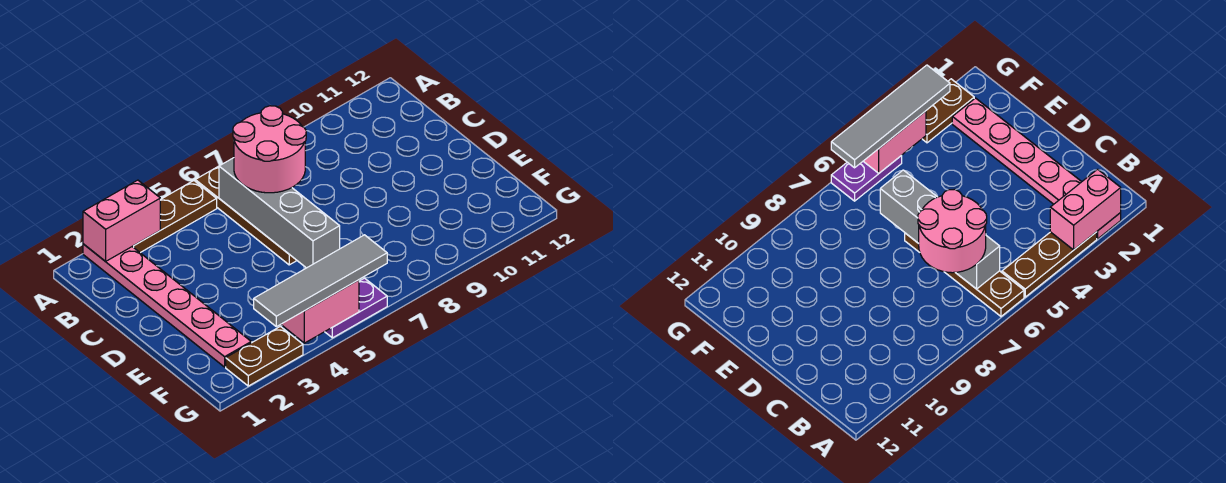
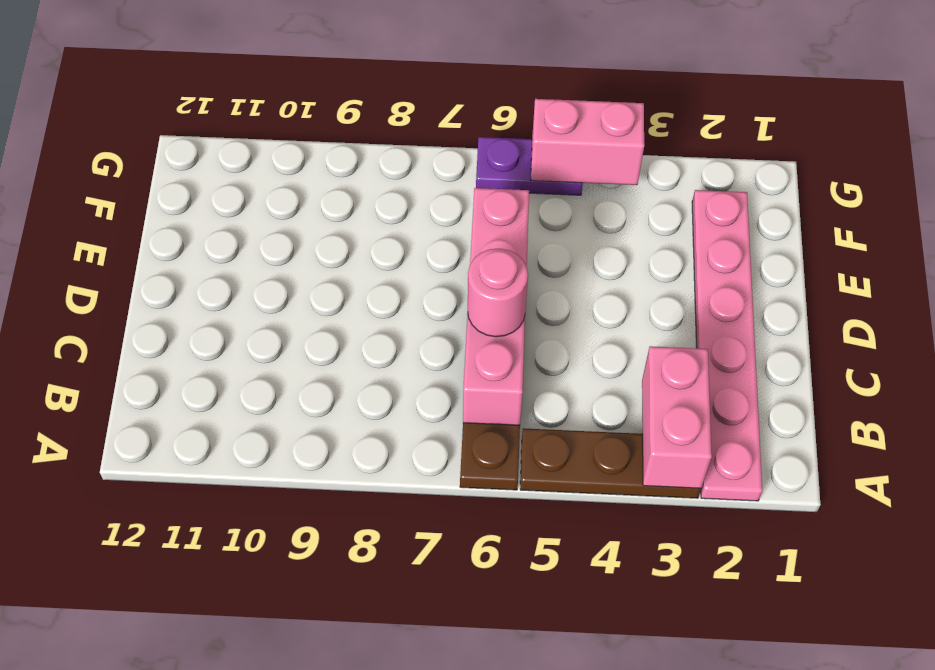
pink 1x2 brick [83,180,160,261] -> pink 1x2 brick turned to [642,346,712,488]
grey 1x4 brick [219,158,340,268] -> pink 1x4 brick [463,188,529,425]
pink 2x2 round brick [233,106,306,193] -> pink 1x1 round brick [468,249,528,337]
brown 1x2 plate [226,326,303,386] -> none
grey 1x4 tile [254,235,387,327] -> none

